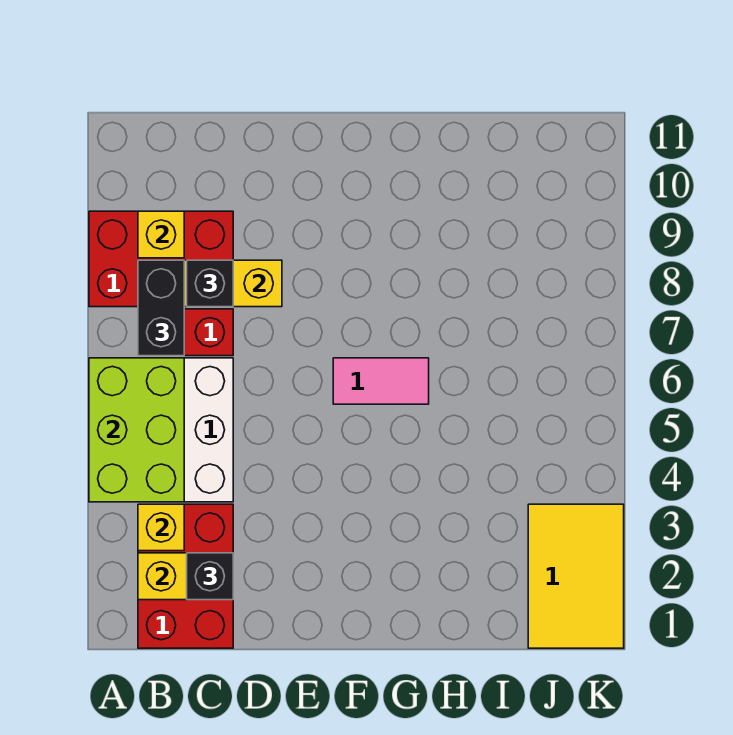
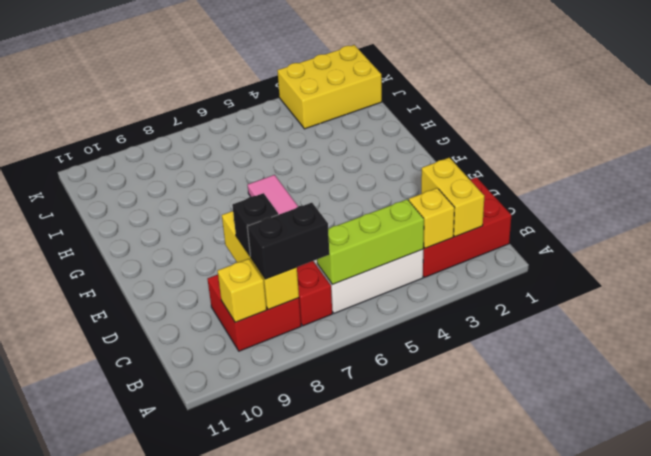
lime 2x3 brick [89,358,184,502] -> lime 1x3 brick [317,199,424,285]
red 2x3 brick [89,211,233,307] -> red 2x2 brick [208,275,301,351]
black 1x1 brick [187,553,233,600] -> none
yellow 2x3 tile [528,504,624,648] -> yellow 2x3 brick [277,45,382,129]

